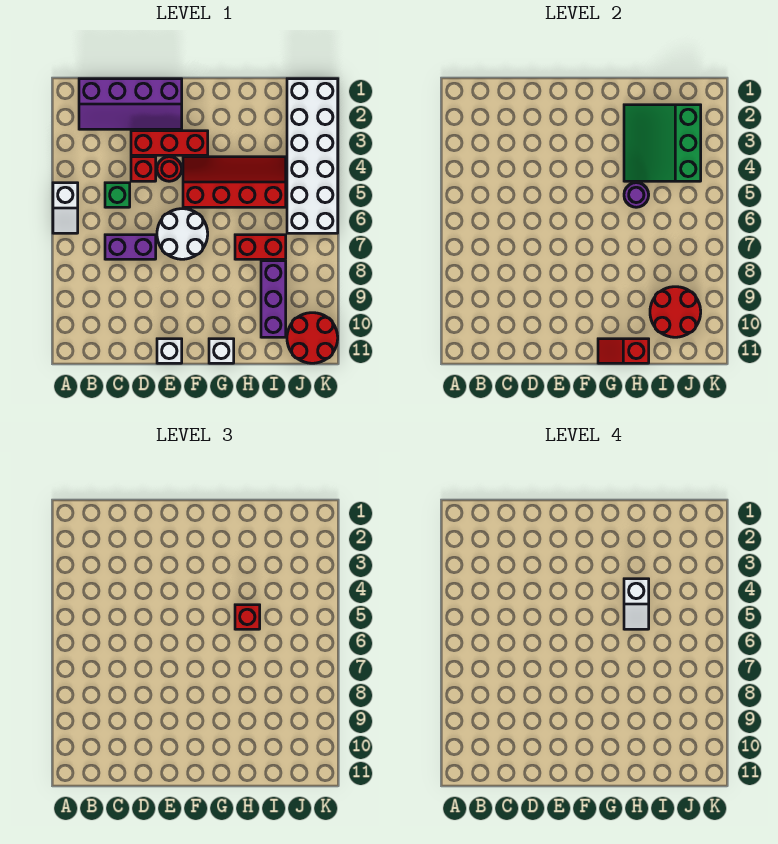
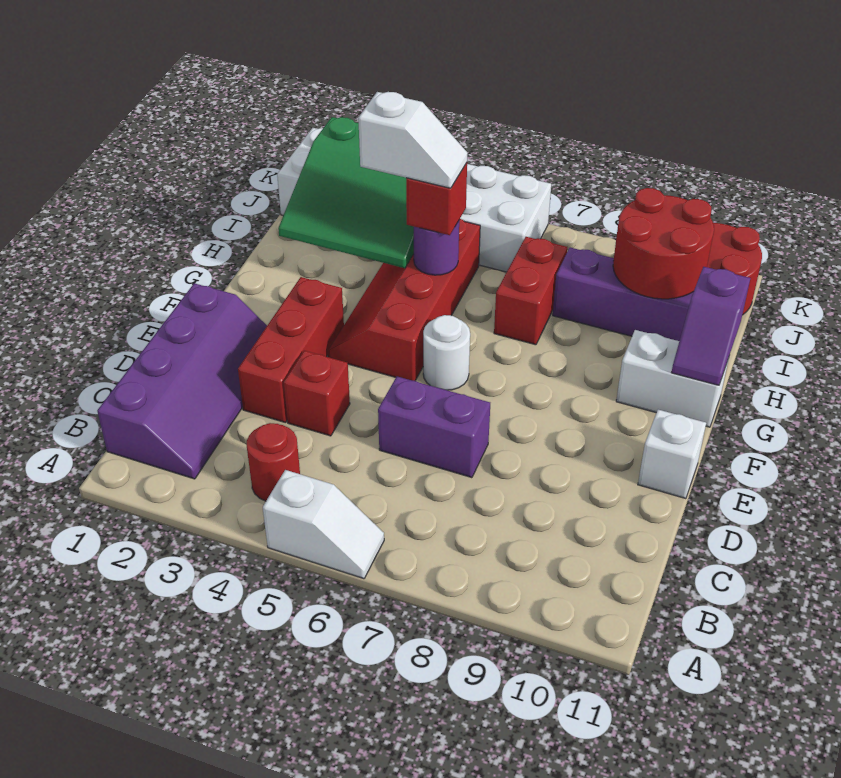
green 1x1 brick [105,183,130,207] -> none
purple 1x2 brick [105,235,156,259] -> purple 1x2 brick turned to [378,377,490,478]
red 1x1 round brick [157,157,182,181] -> red 1x1 round brick moved to [247,423,300,501]
white 2x2 round brick [157,209,208,259] -> white 1x1 round brick [423,315,470,390]
white 1x1 brick [209,339,234,363] -> white 1x2 brick [616,330,729,427]
red 1x2 slope [598,339,649,363] -> purple 1x2 slope [671,267,750,385]

